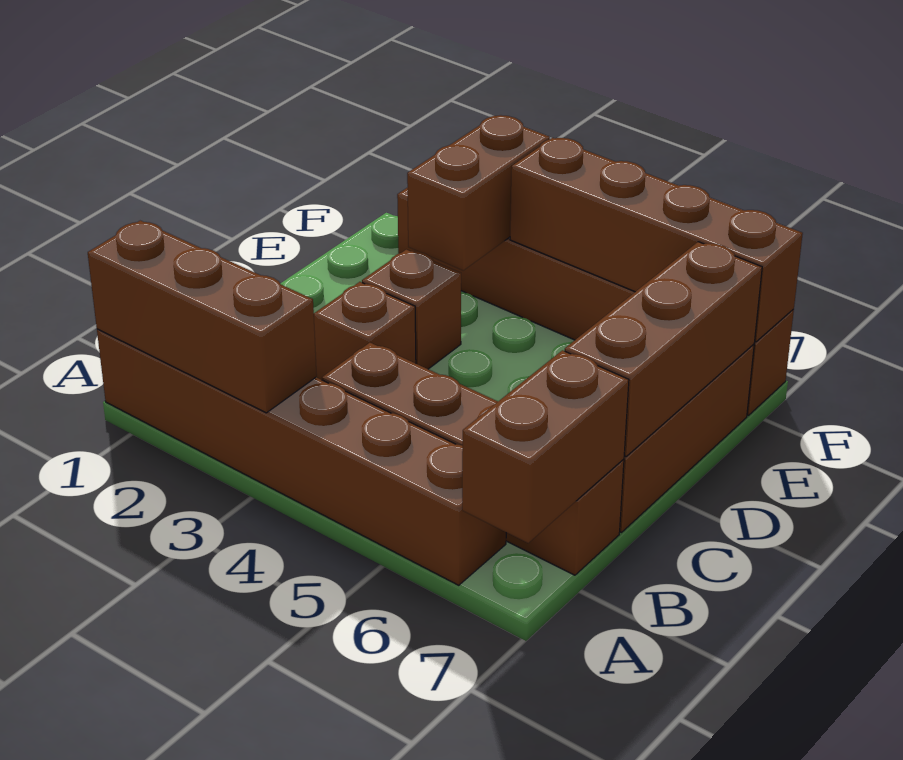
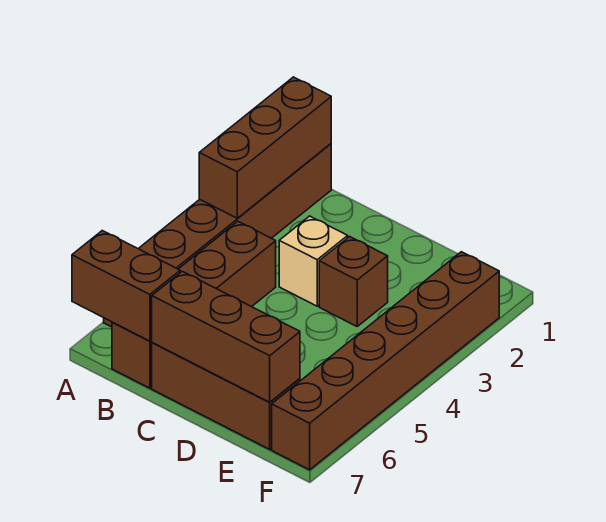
brown 1x1 brick [314,282,416,380] -> tan 1x1 brick [279,216,348,306]
brown 1x2 brick [407,115,550,270] -> none
brown 1x4 brick [510,138,803,342] -> none

